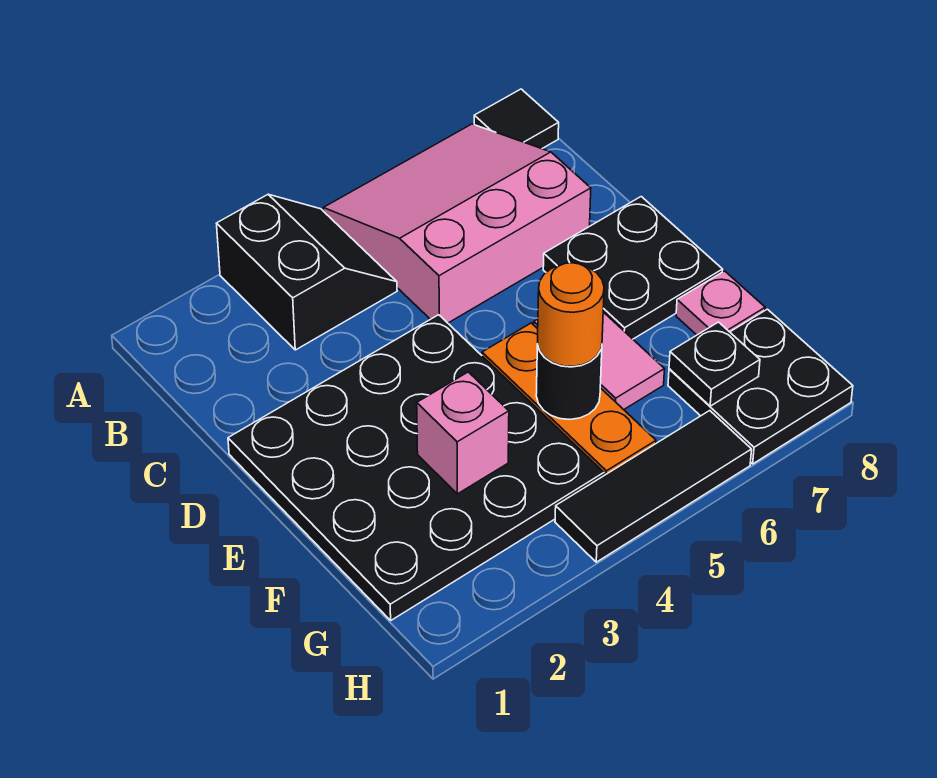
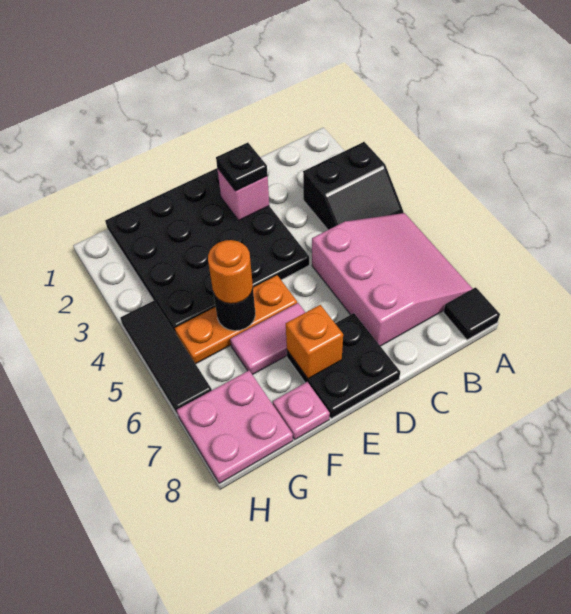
none -> orange 1x1 brick [286,305,343,379]
pink 1x1 brick [417,372,509,494] -> pink 1x1 brick moved to [217,168,269,220]
black 2x2 plate [668,309,853,464] -> pink 2x2 plate [177,370,293,484]
black 1x1 plate [669,322,760,406] -> black 1x1 plate moved to [216,143,268,191]

